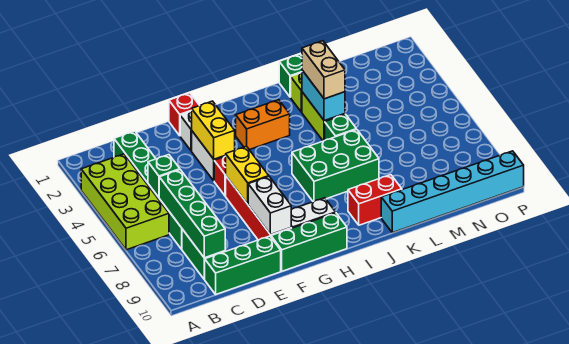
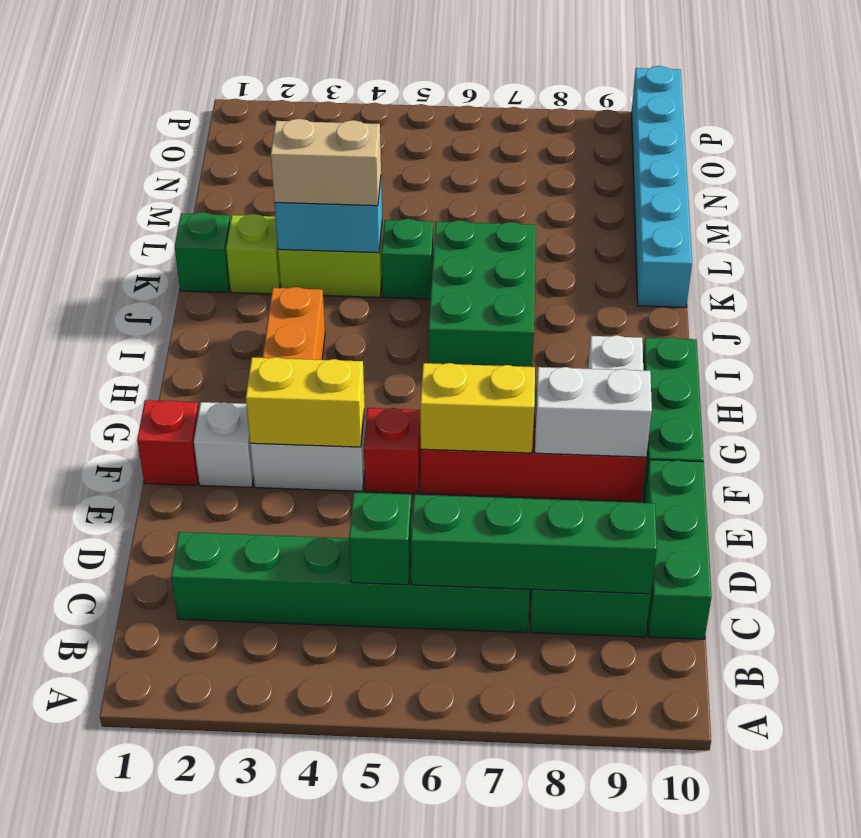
lime 2x4 brick [81,154,169,250] -> none
red 1x2 brick [348,175,402,225] -> none

